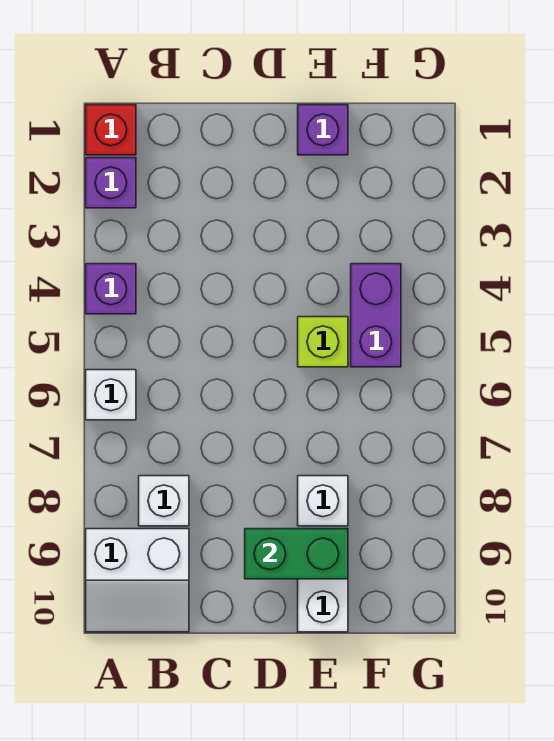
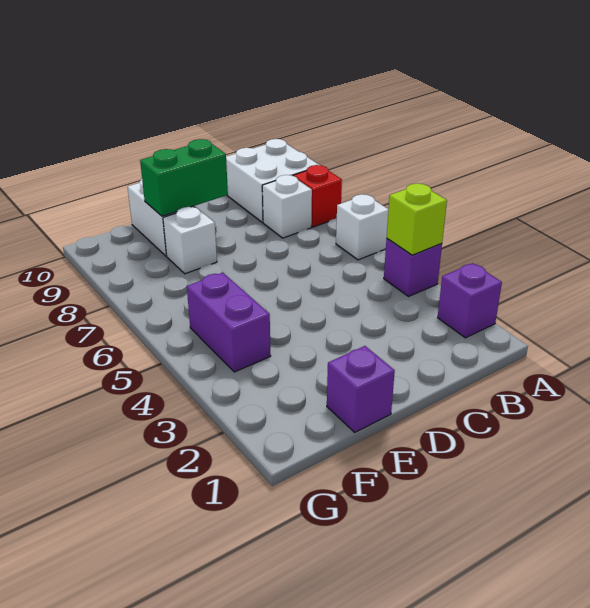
red 1x1 brick [86,105,136,155] -> red 1x1 brick moved to [293,165,342,227]
white 2x2 slope [86,529,189,632] -> white 2x2 brick [226,139,319,222]
lime 1x1 brick [298,317,348,367] -> lime 1x1 brick moved to [387,183,447,255]

